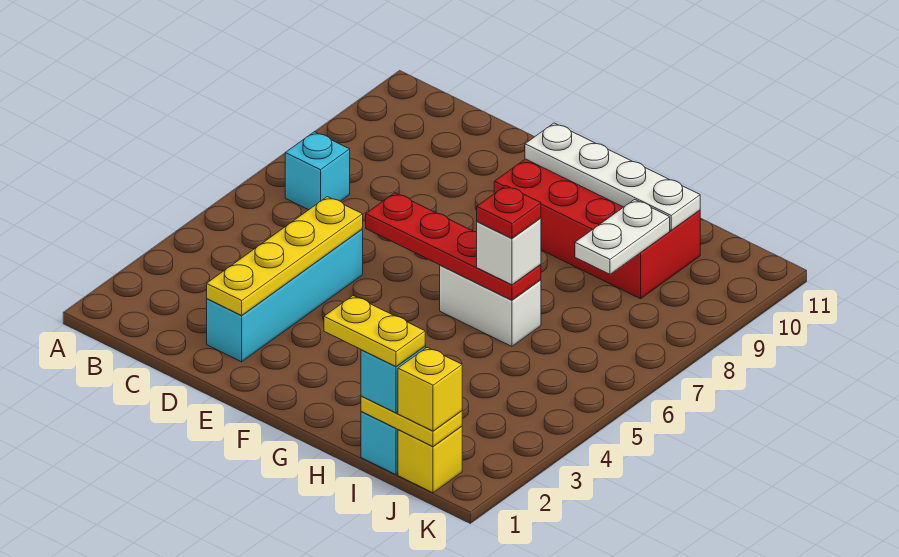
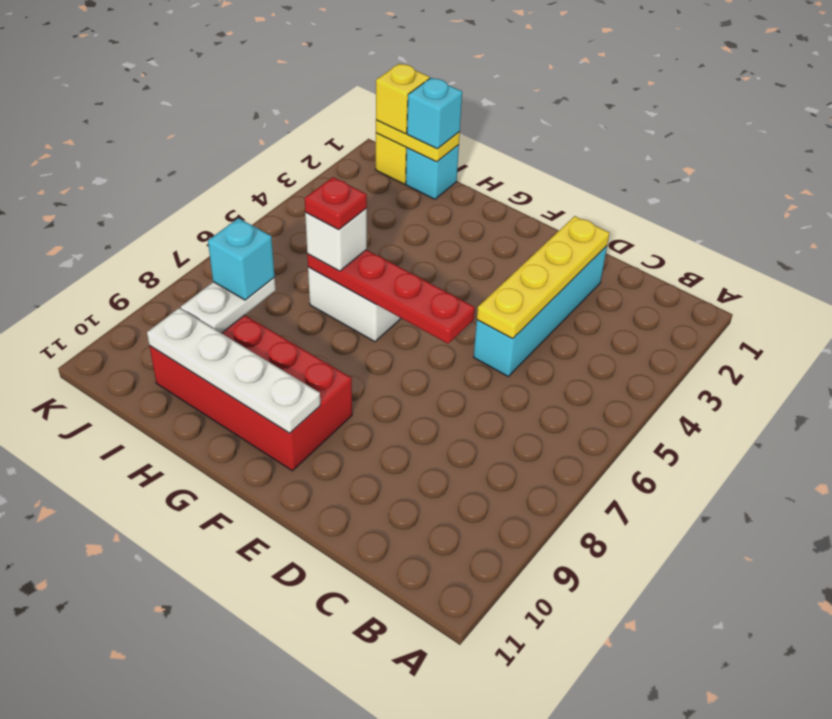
cyan 1x1 brick [285,132,350,210] -> cyan 1x1 brick moved to [208,218,275,300]
yellow 1x2 plate [324,296,425,367] -> none

